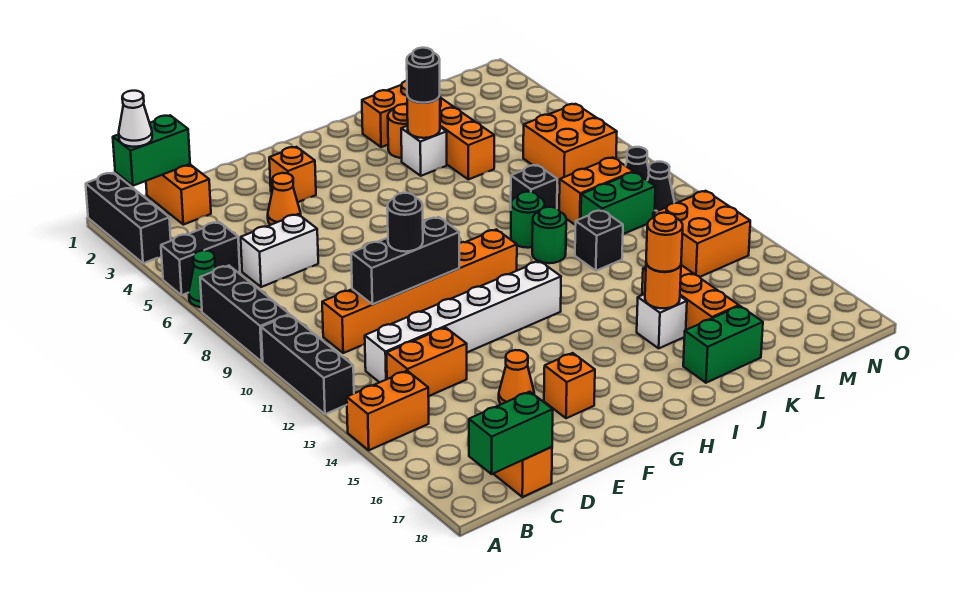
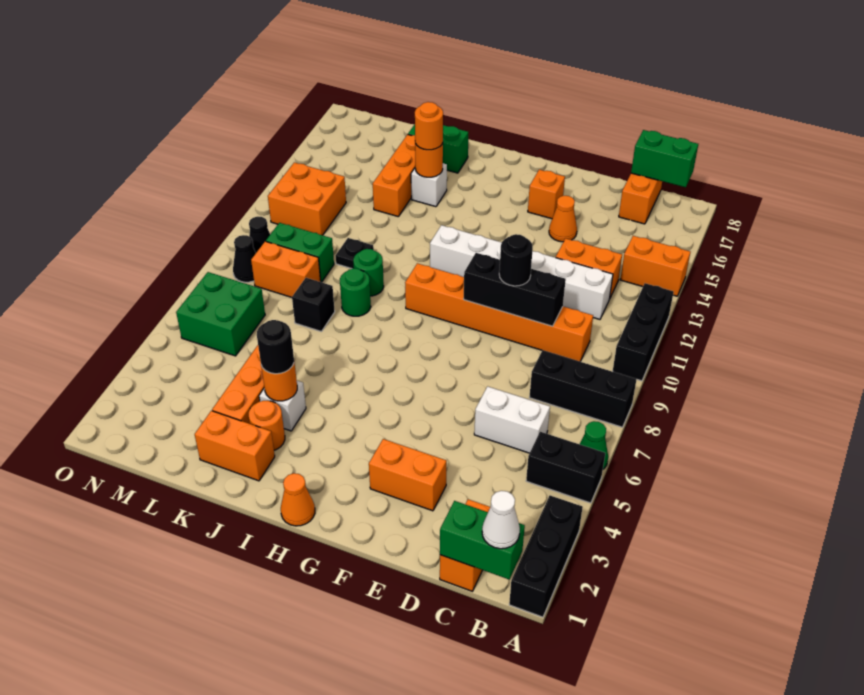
black 1x3 brick [200,266,289,362] -> black 1x3 brick turned to [529,350,637,427]
orange 1x1 cone [268,173,301,225] -> orange 1x1 cone moved to [281,473,315,526]
orange 1x1 brick [269,147,316,202] -> orange 1x2 brick [369,439,446,511]
black 1x1 brick [575,210,623,271] -> black 1x1 plate [336,238,374,269]
orange 2x2 brick [523,104,617,184] -> green 2x2 brick [176,272,265,356]

